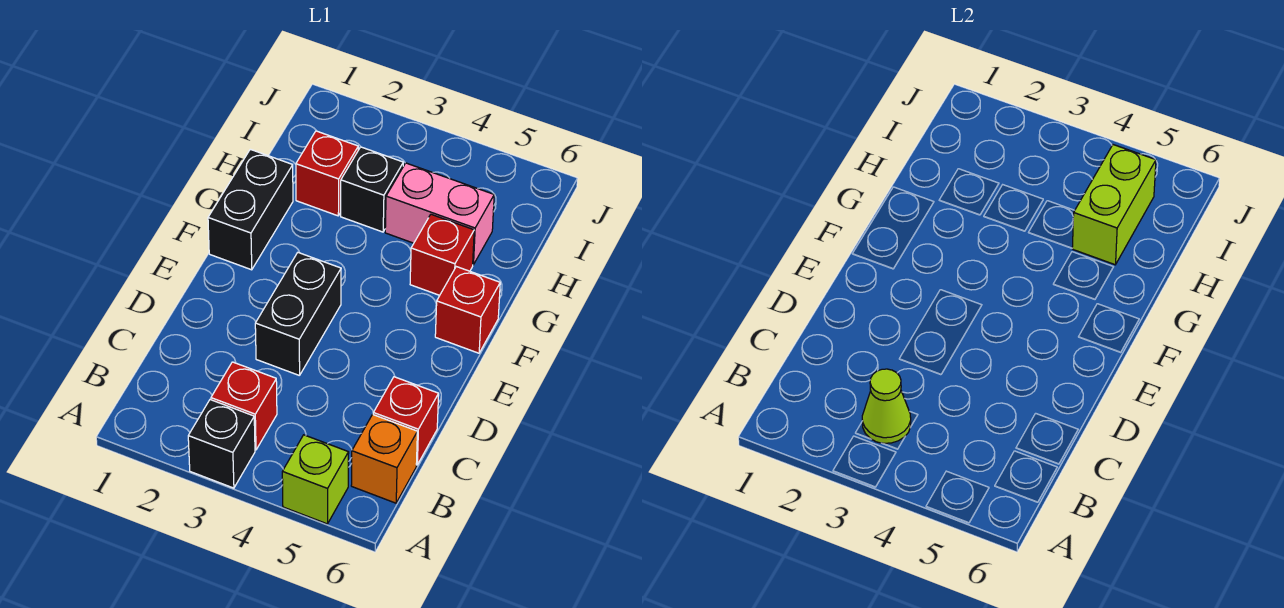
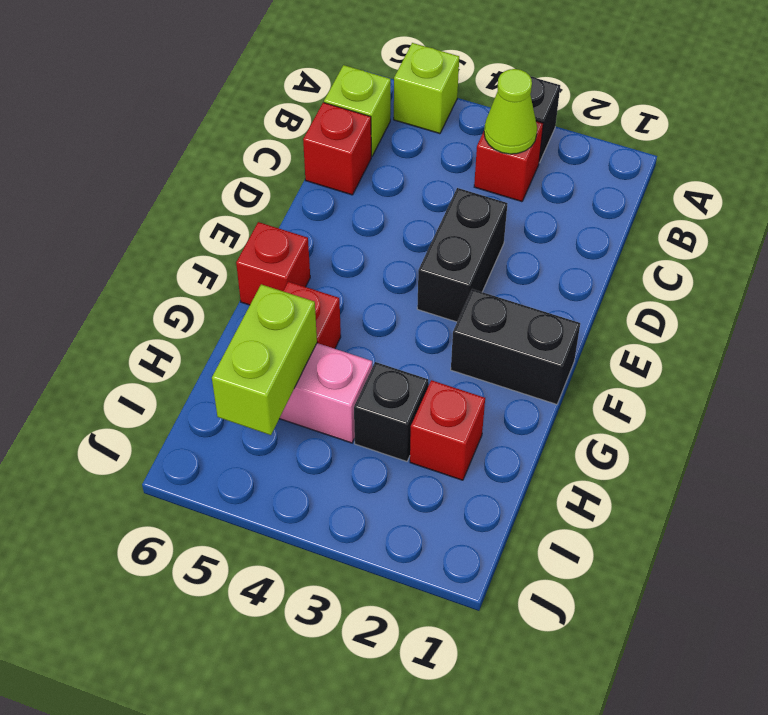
orange 1x1 brick [351,414,417,503] -> lime 1x1 brick [324,65,391,156]
black 1x2 brick [208,149,293,270] -> black 1x2 brick turned to [451,289,580,404]

